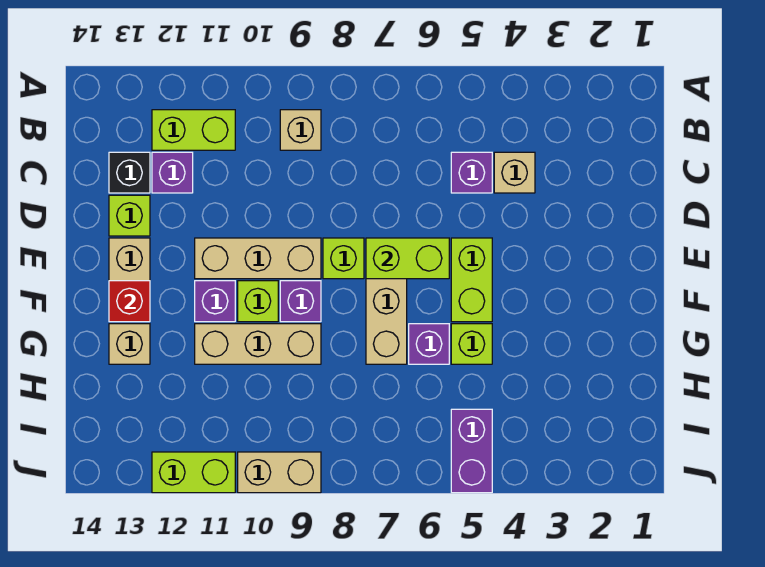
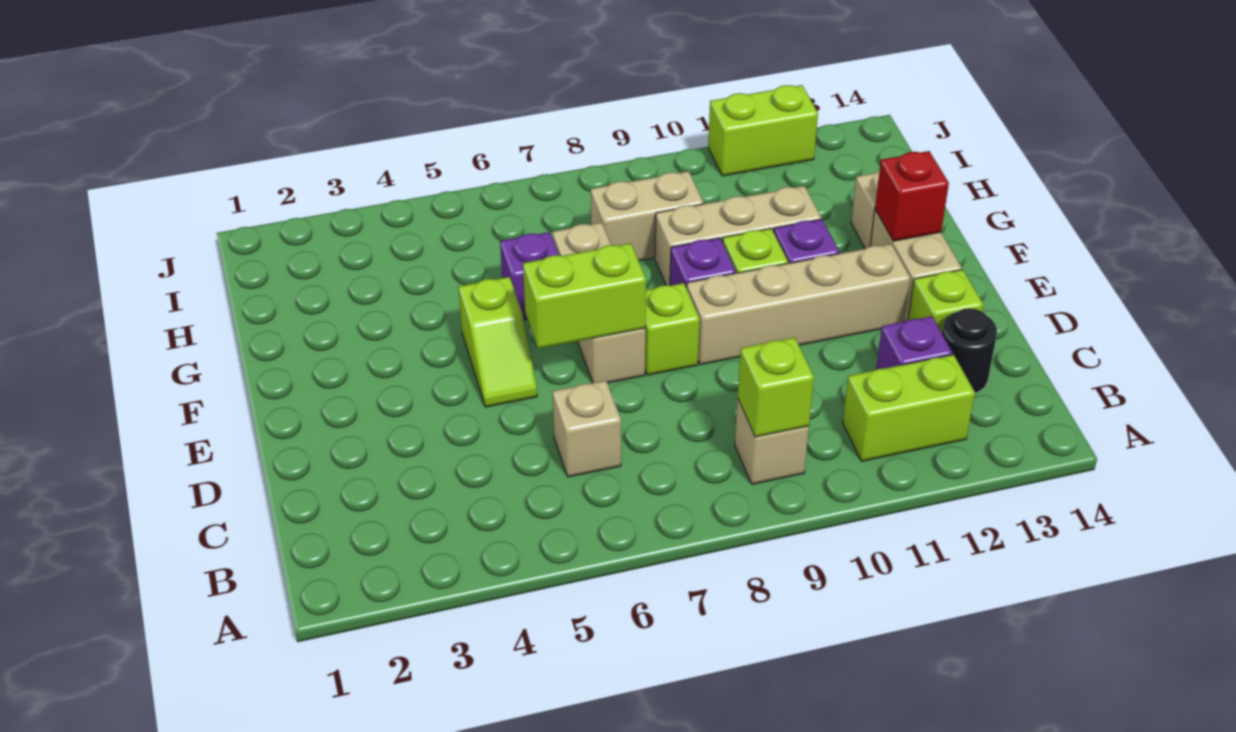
tan 1x1 brick [494,152,535,193] -> tan 1x1 brick moved to [553,380,621,477]
purple 1x1 brick [451,152,492,193] -> none
black 1x1 brick [109,152,150,193] -> black 1x1 round brick [942,308,997,393]
lime 1x2 brick [451,238,492,322] -> lime 1x2 slope [459,277,537,407]
tan 1x3 brick [195,238,321,279] -> tan 1x4 brick [686,244,910,365]
lime 1x1 brick [451,324,492,364] -> lime 1x1 brick moved to [738,337,814,437]
purple 1x2 brick [451,409,492,493] -> none
tan 1x2 brick [238,452,321,493] -> tan 1x2 brick moved to [591,171,704,261]

